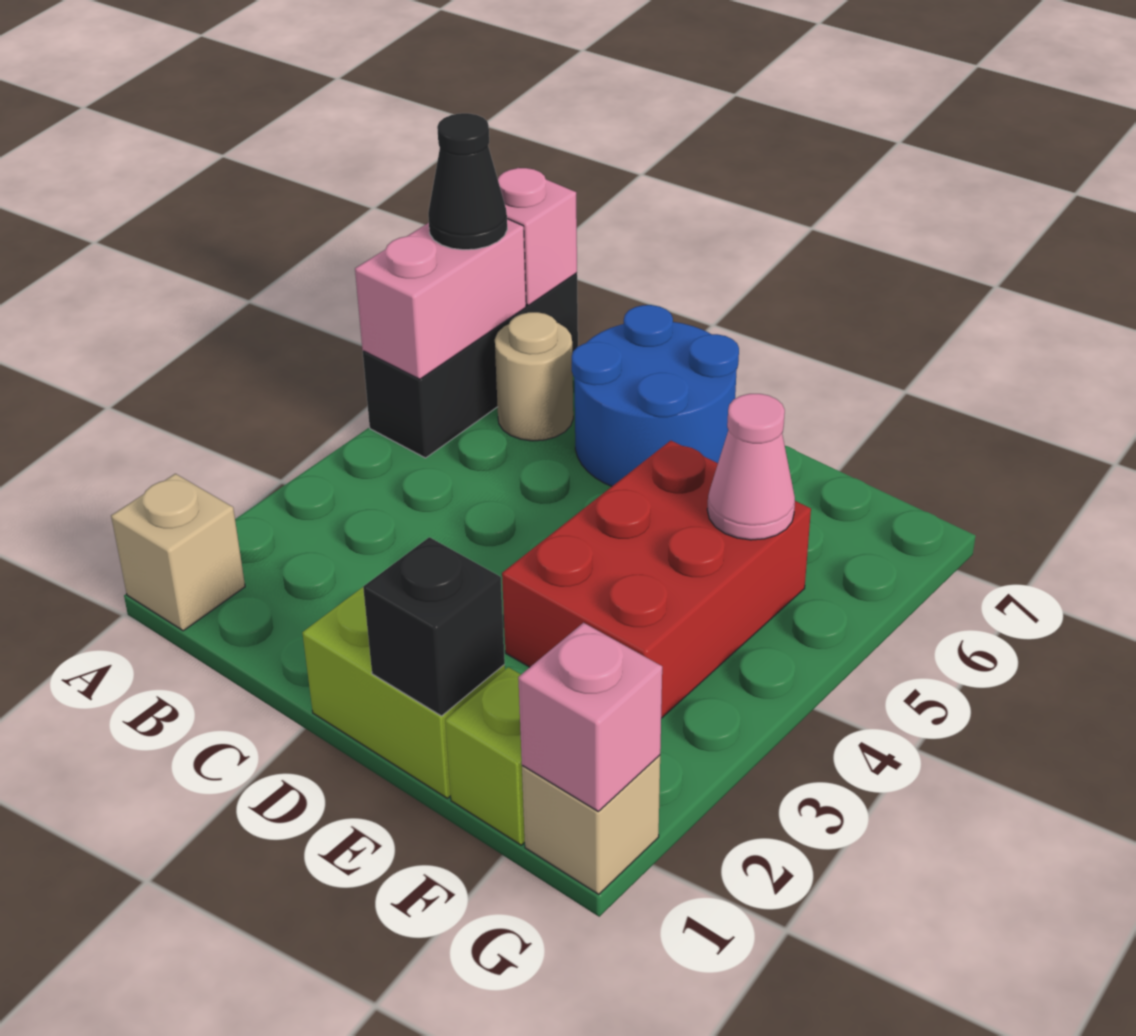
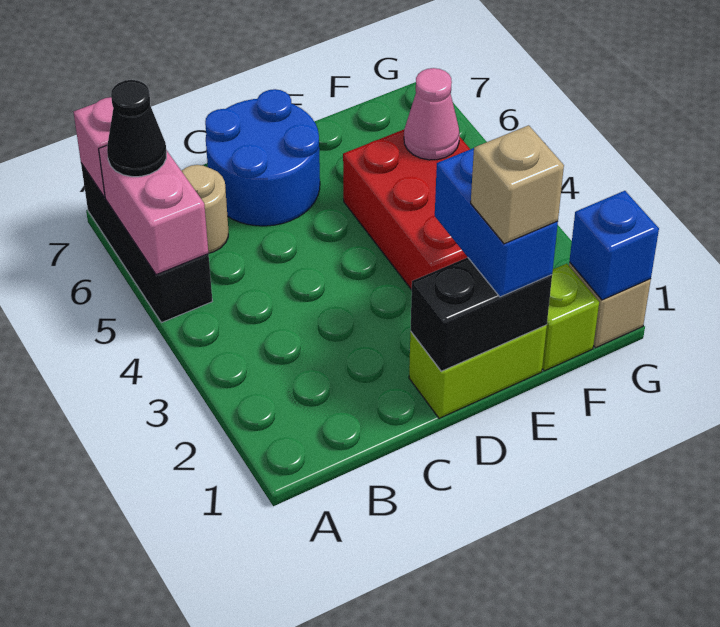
tan 1x1 brick [111,474,245,631] -> tan 1x1 brick moved to [471,125,564,244]
black 1x1 brick [363,537,505,716] -> black 1x2 brick [411,257,552,371]
none -> blue 1x2 brick [435,148,558,297]
pink 1x1 brick [518,623,662,811] -> blue 1x1 brick [569,191,659,300]

